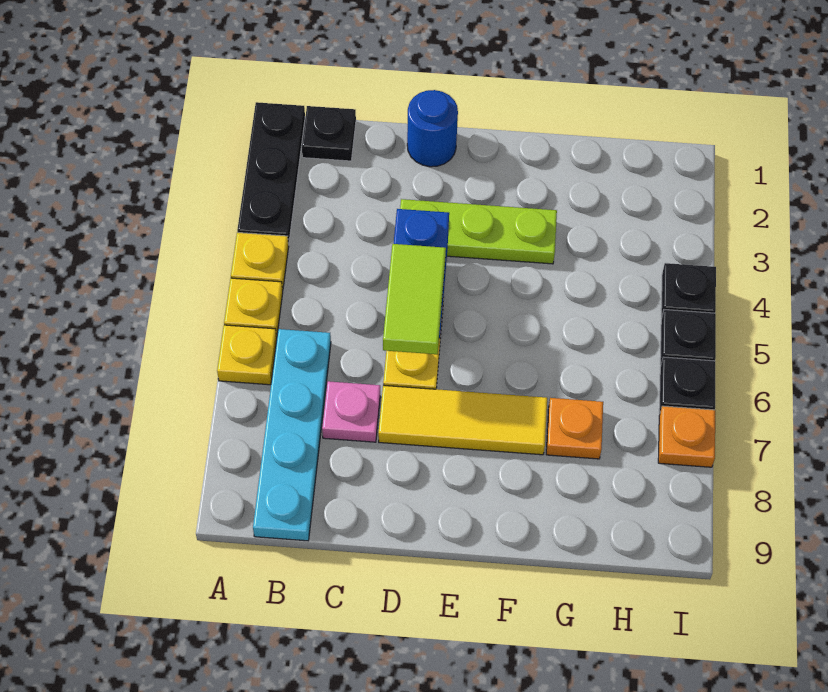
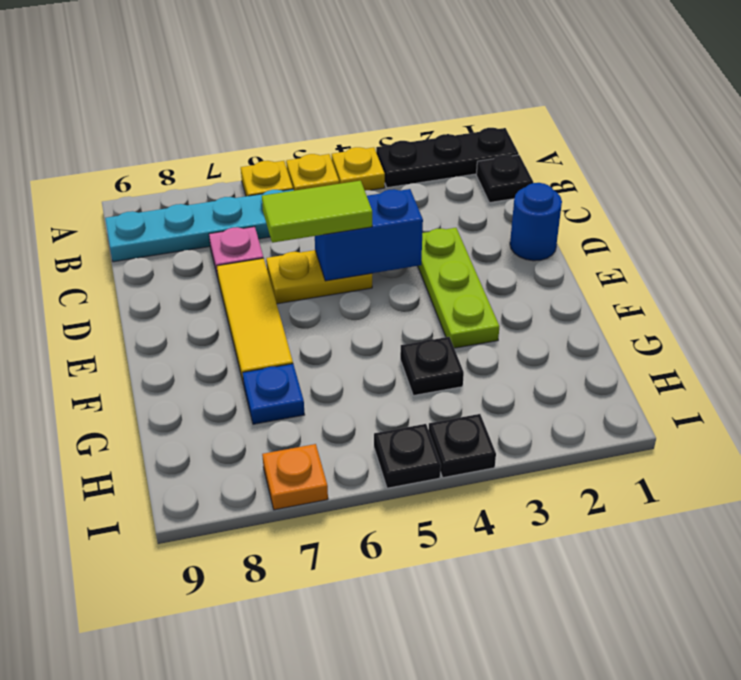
orange 1x1 plate [546,398,603,459] -> blue 1x1 plate [243,364,304,424]
black 1x1 plate [659,357,715,413] -> black 1x1 plate moved to [400,337,464,396]

